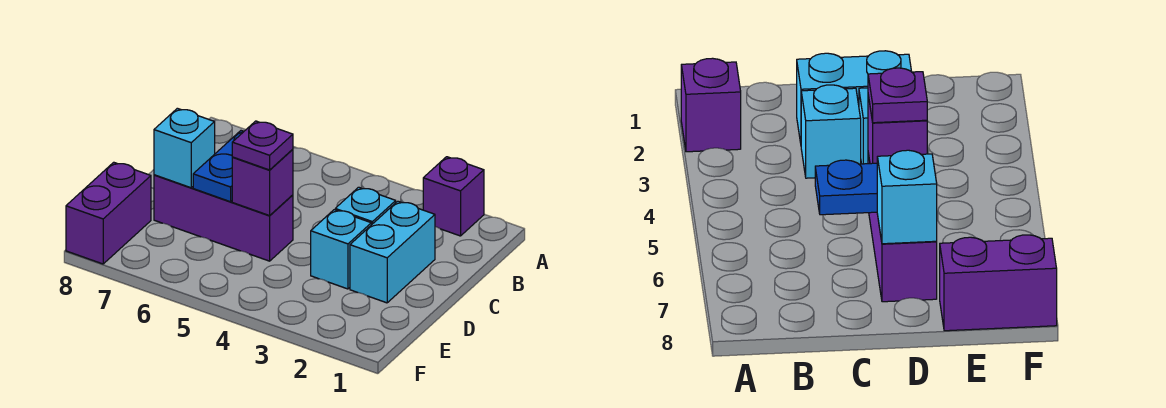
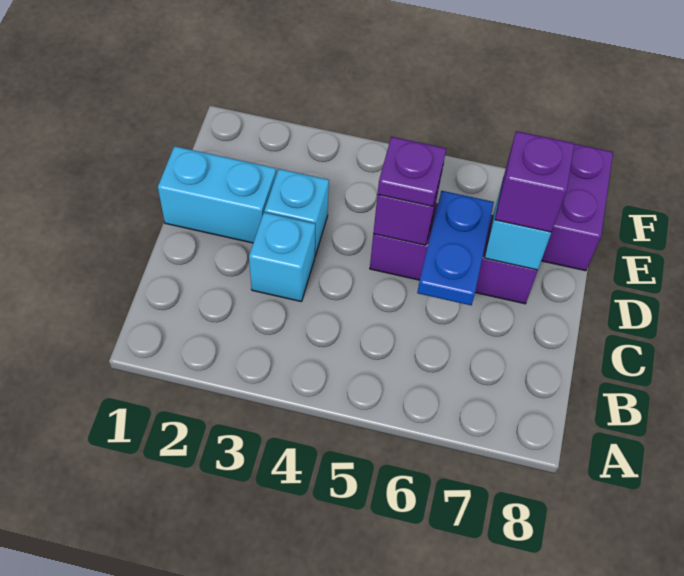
purple 1x1 brick [423,157,484,236] -> purple 1x1 brick moved to [495,131,574,232]
cyan 1x2 brick [350,201,435,303] -> cyan 1x2 brick turned to [158,146,276,243]

